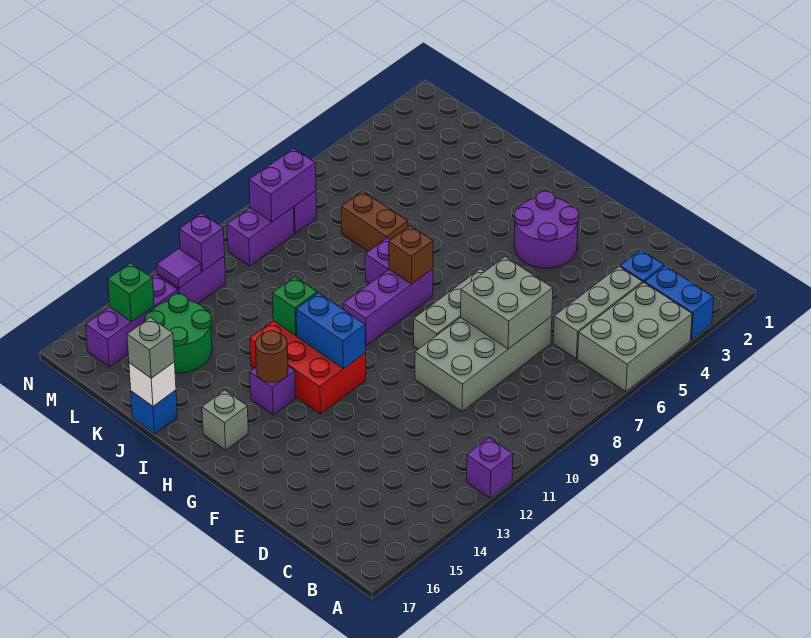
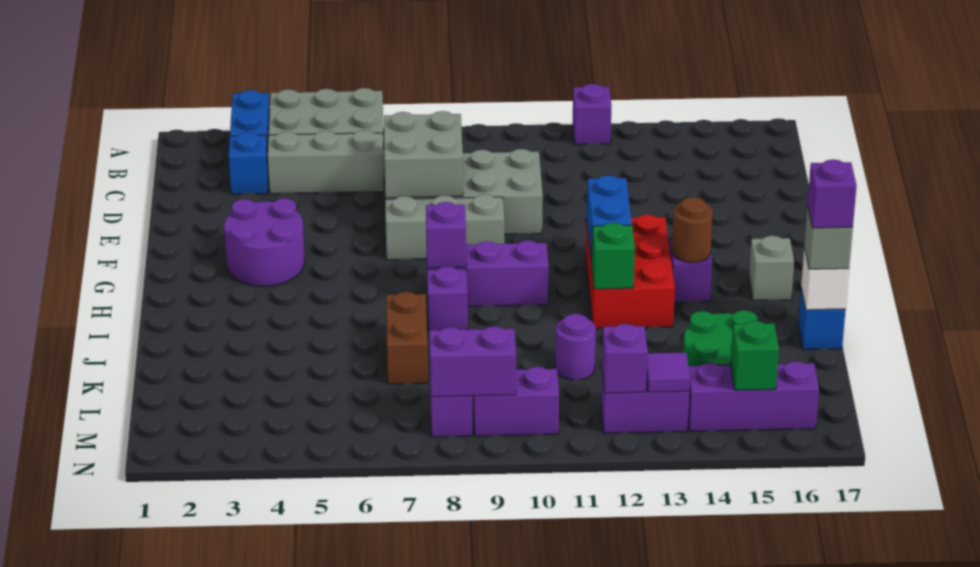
brown 1x1 brick [389,226,433,284] -> purple 1x1 brick [426,202,466,268]
none -> purple 1x1 brick [808,159,857,228]
none -> purple 1x1 round brick [555,314,596,380]

